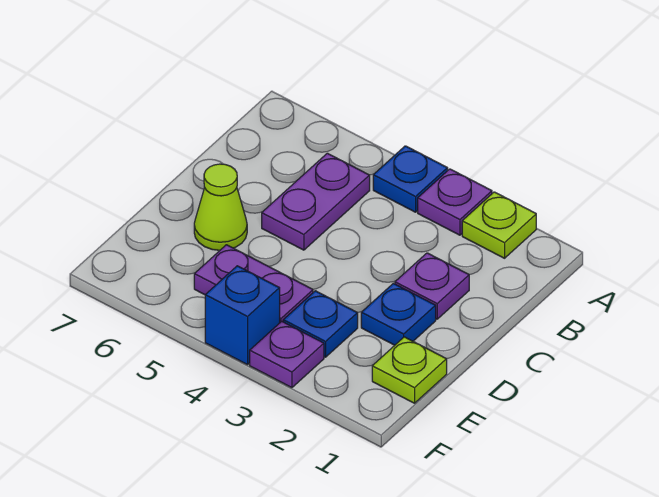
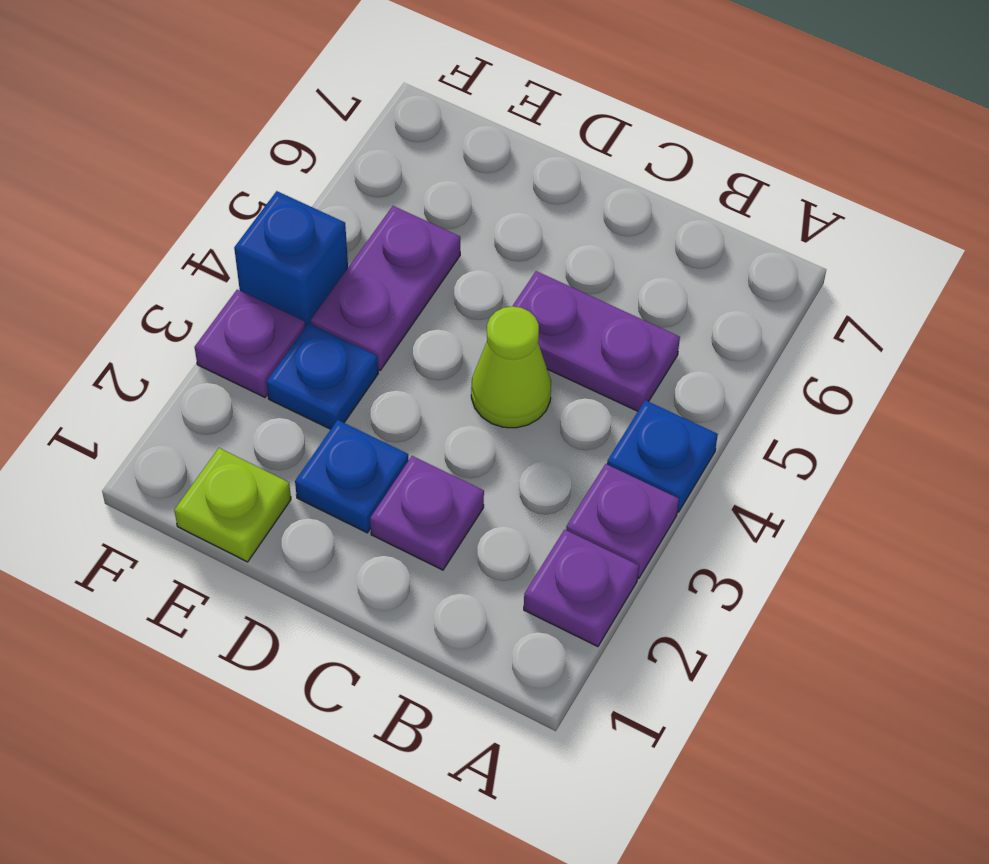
lime 1x1 plate [462,192,536,258] -> purple 1x1 plate [524,530,639,647]
lime 1x1 cone [194,164,247,250] -> lime 1x1 cone moved to [471,306,551,428]

